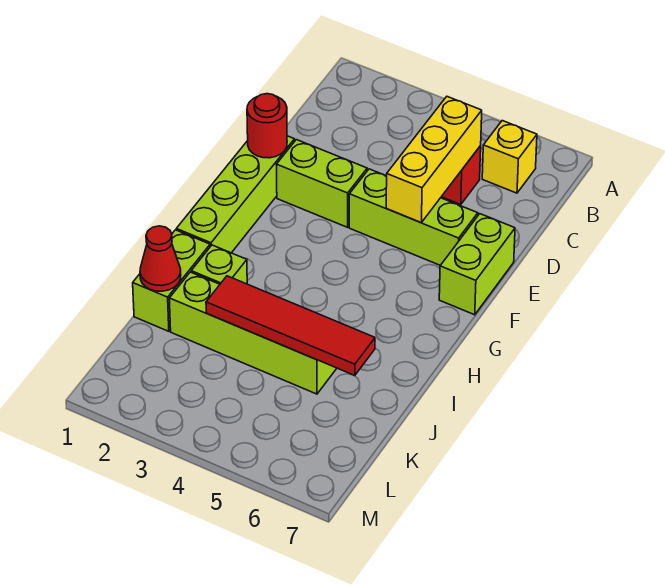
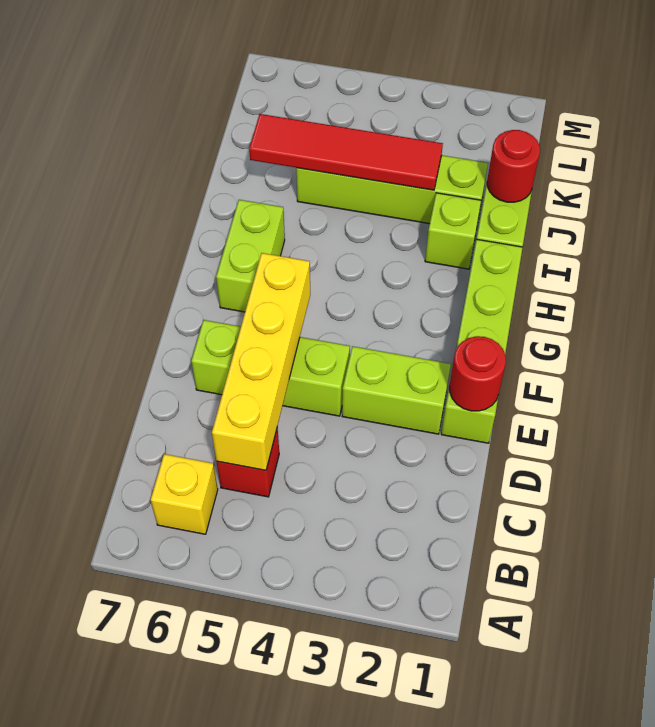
yellow 1x3 brick [386,97,482,222] -> yellow 1x4 brick [212,253,310,470]
lime 1x2 brick [439,214,515,315] -> lime 1x2 brick moved to [216,200,285,312]
red 1x1 cone [140,226,181,291] -> red 1x1 round brick [487,130,540,202]

